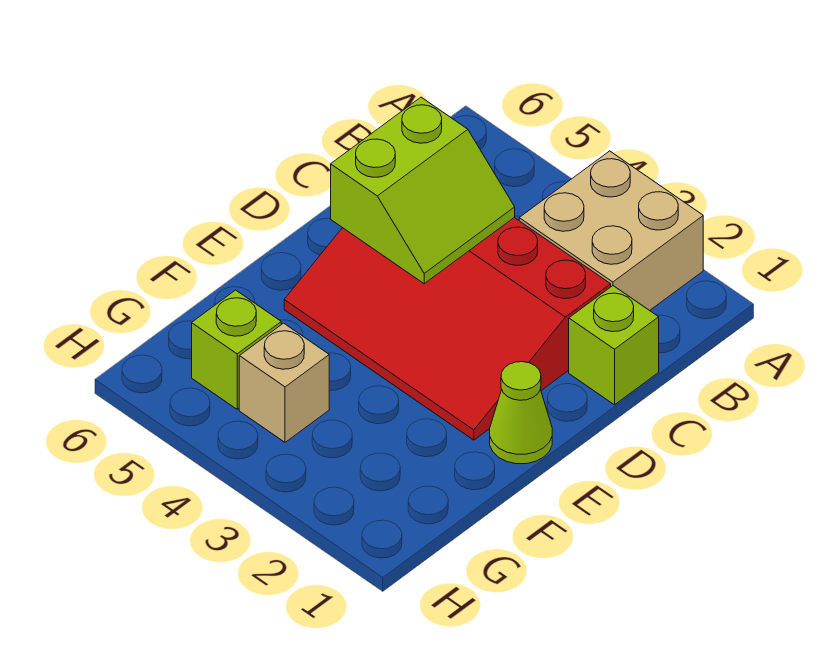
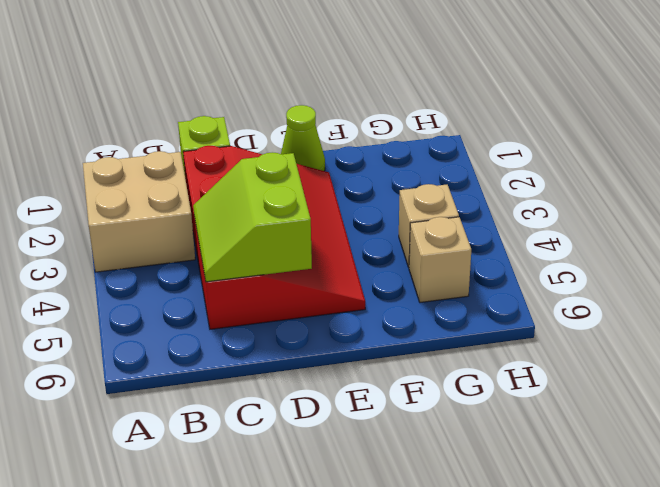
lime 2x2 slope [331,97,515,284] -> lime 2x2 slope turned to [193,152,312,282]
lime 1x1 brick [192,290,281,409] -> tan 1x1 brick [409,217,471,303]

